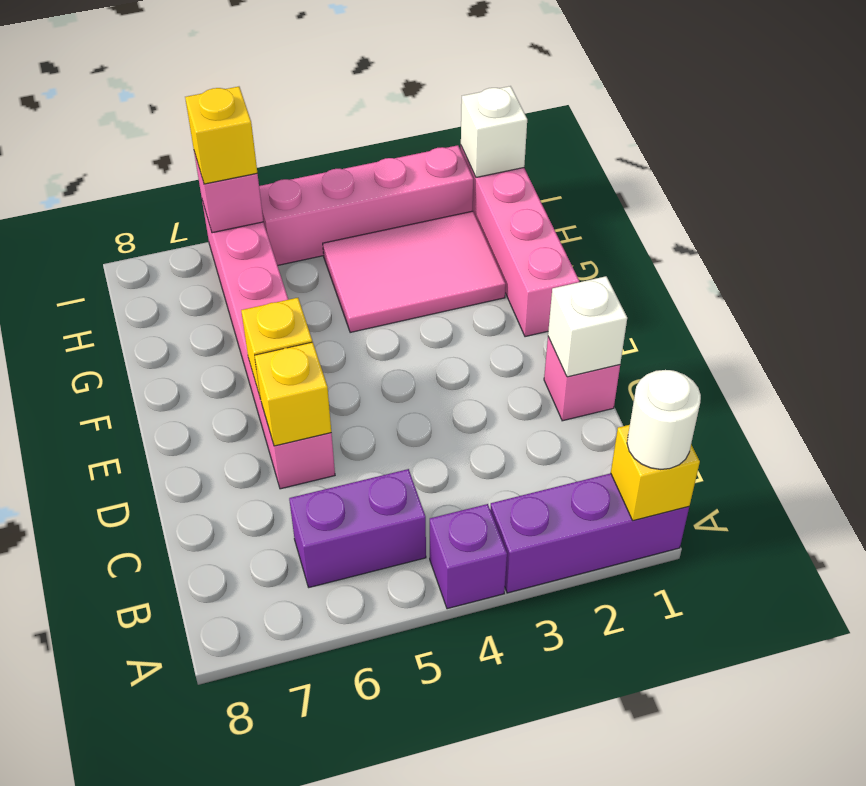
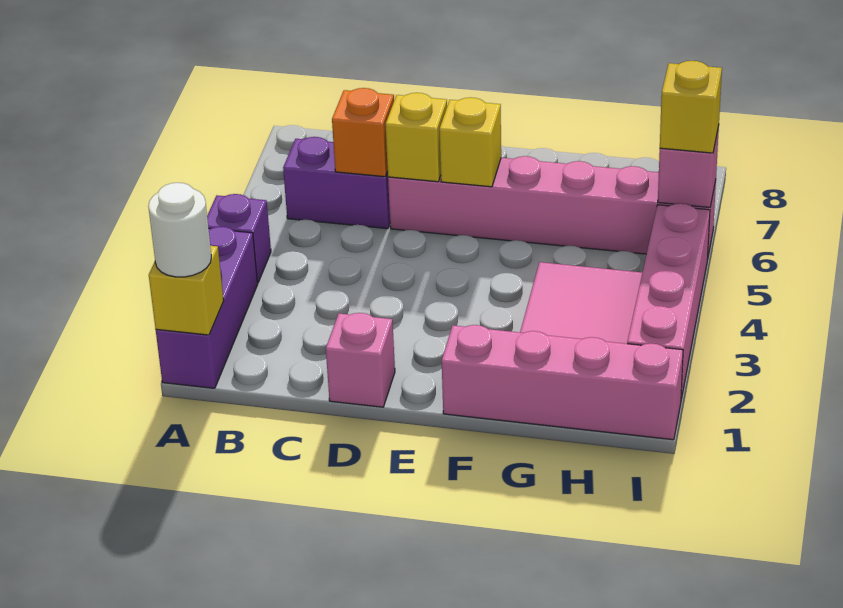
purple 1x2 brick [289,469,426,587] -> purple 1x2 brick turned to [283,137,390,229]
none -> orange 1x1 brick [332,88,394,177]
white 1x1 brick [548,276,627,377] -> none
white 1x1 brick [461,86,527,177] -> none

